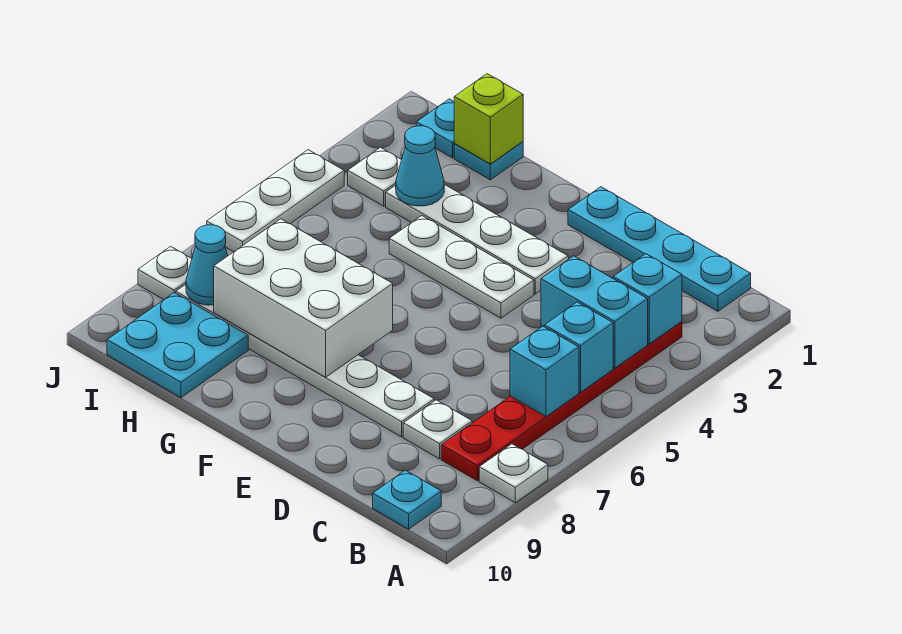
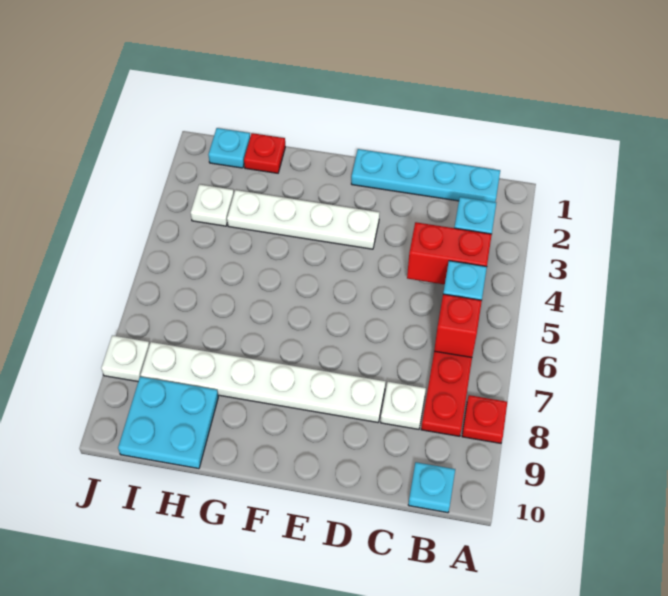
white 1x1 plate [479,444,548,503] -> red 1x1 plate [462,395,507,443]
cyan 1x2 brick [541,256,648,368] -> red 1x2 brick [407,222,492,285]
cyan 1x1 brick [510,326,579,417] -> red 1x1 brick [434,294,482,357]
white 1x3 plate [389,216,534,318] -> none
white 2x3 brick [214,219,393,377] -> none
cyan 1x1 plate [454,142,523,180] -> red 1x1 plate [244,133,285,173]
lime 1x1 brick [454,74,523,164] -> none
cyan 1x1 cone [396,126,444,206] -> none
cyan 1x1 cone [186,225,228,305] -> none
white 1x3 plate [207,150,344,252] -> none

